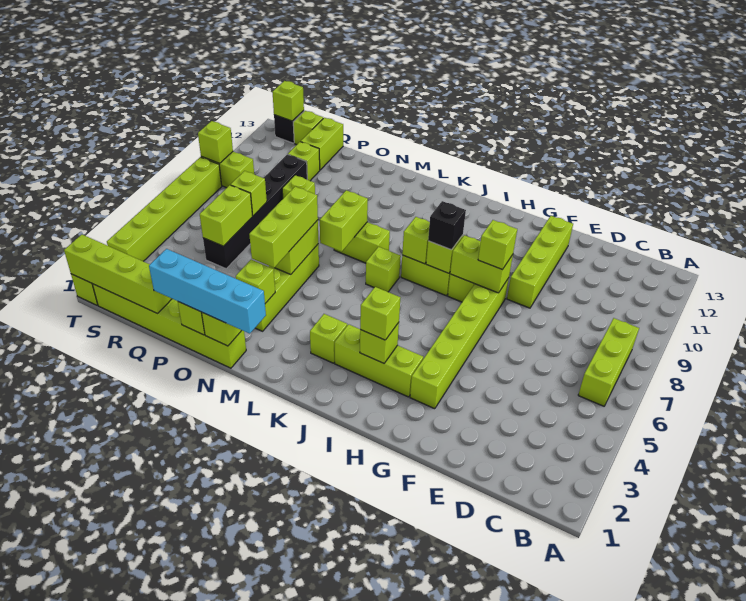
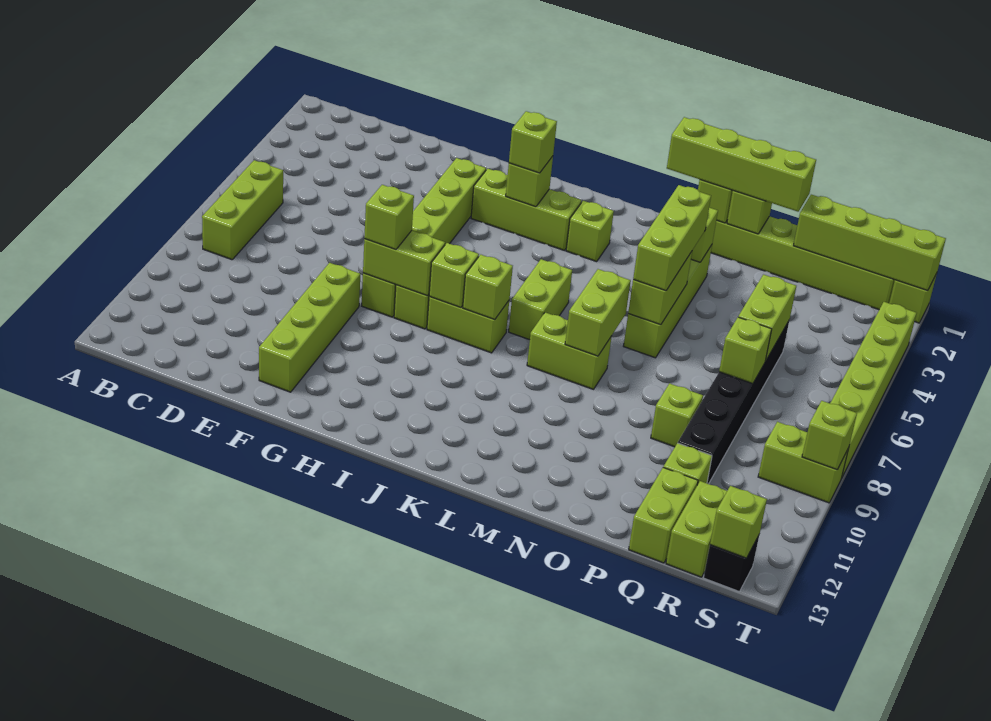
black 1x1 brick [428,201,466,250] -> none
lime 1x1 brick [366,247,401,292] -> lime 1x2 brick [509,259,572,340]
cyan 1x4 brick [149,249,266,334] -> lime 1x4 brick [667,117,816,212]
lime 1x1 brick [293,111,323,145] -> lime 1x2 brick [666,481,727,577]

